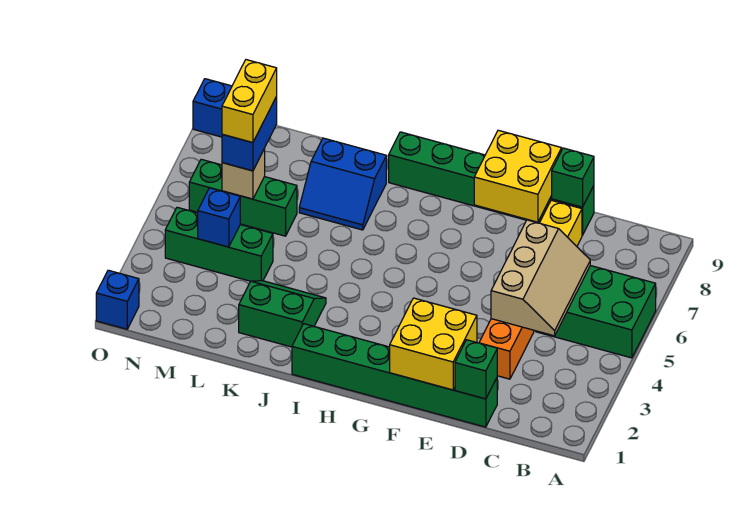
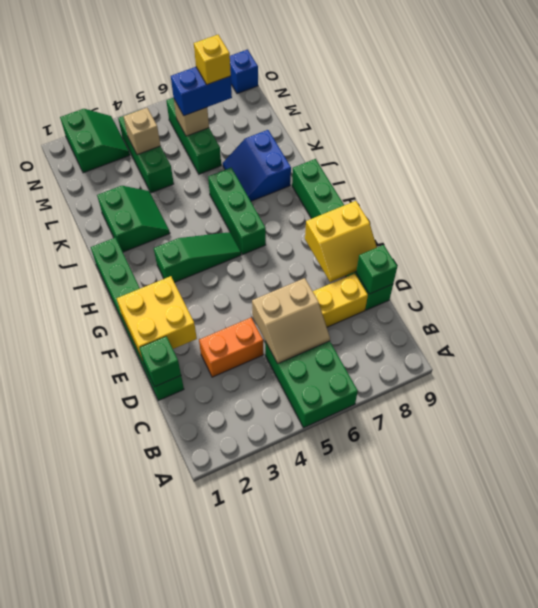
tan 2x3 slope [491,220,590,336] -> tan 2x2 slope [252,278,330,363]
yellow 2x2 brick [474,130,562,222] -> yellow 2x2 slope [305,201,377,282]
none -> green 1x3 slope [154,232,241,283]
none -> green 1x3 brick [208,168,266,255]
blue 1x1 brick [198,188,240,247] -> tan 1x1 brick [124,108,160,155]
yellow 1x2 brick [222,60,277,143] -> yellow 1x1 brick [194,35,231,85]
none -> green 2x2 slope [60,109,130,173]
blue 1x1 brick [96,270,139,329] -> none

